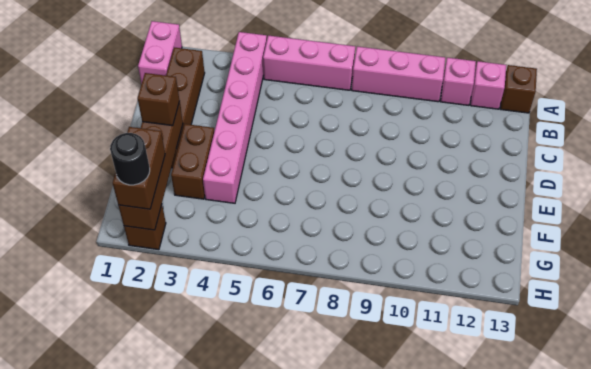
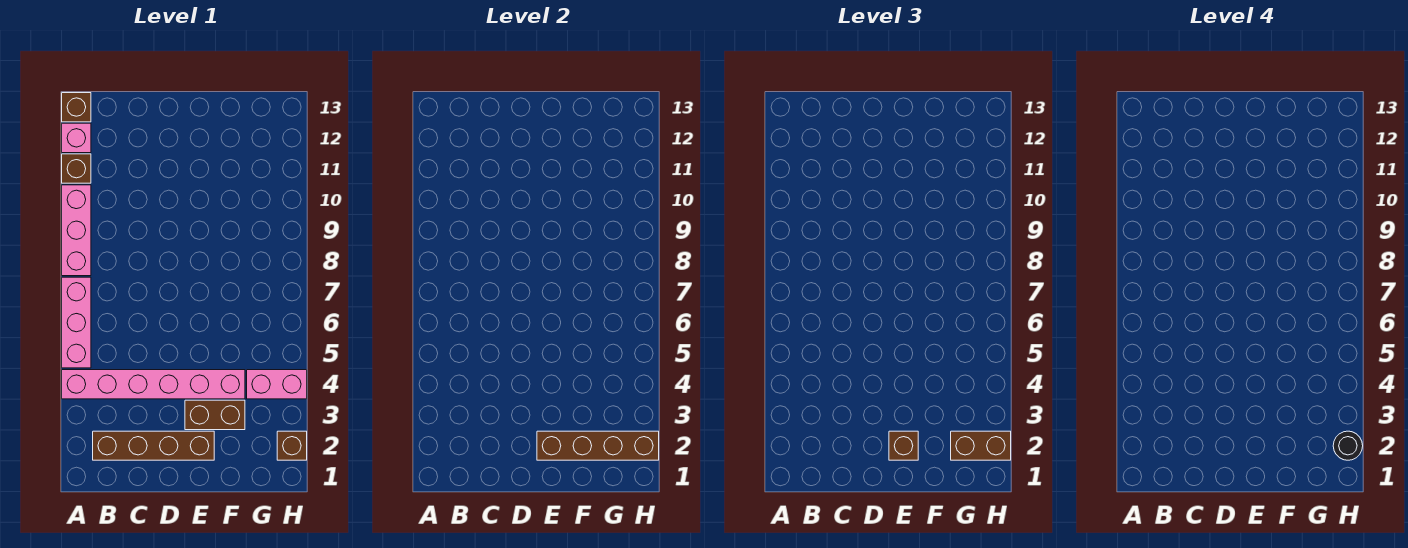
pink 1x2 brick [138,21,182,84] -> pink 1x2 brick moved to [247,370,307,399]
pink 1x1 brick [441,58,476,105] -> brown 1x1 brick [62,154,91,183]

